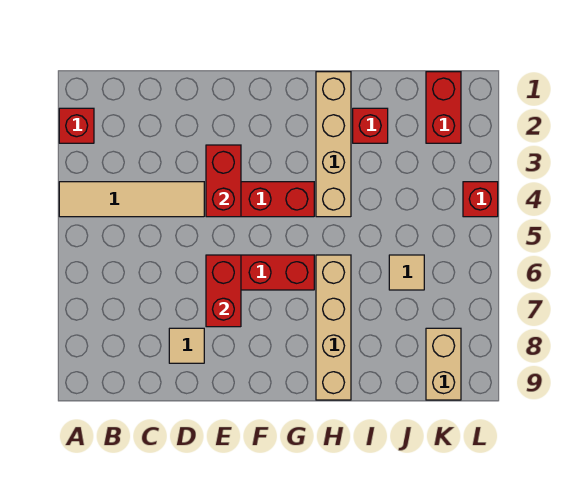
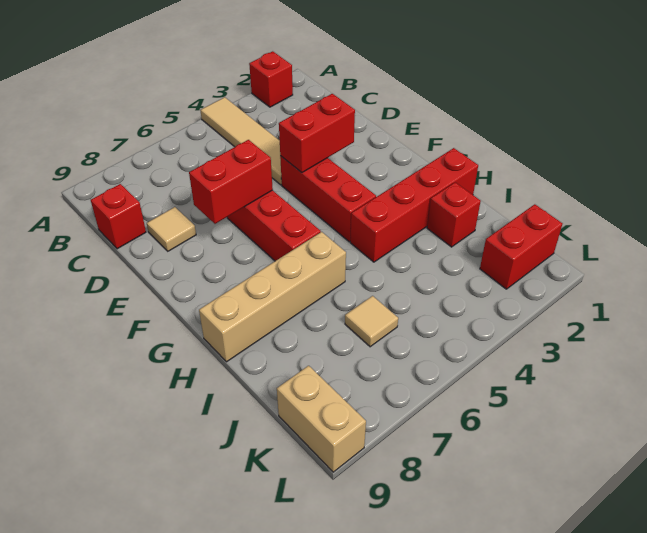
tan 1x4 brick [316,72,351,217] -> red 1x4 brick [350,148,478,262]
tan 1x2 brick [426,328,461,400] -> tan 1x2 brick turned to [277,366,366,472]
red 1x1 brick [463,182,498,217] -> red 1x1 brick moved to [91,184,146,249]

